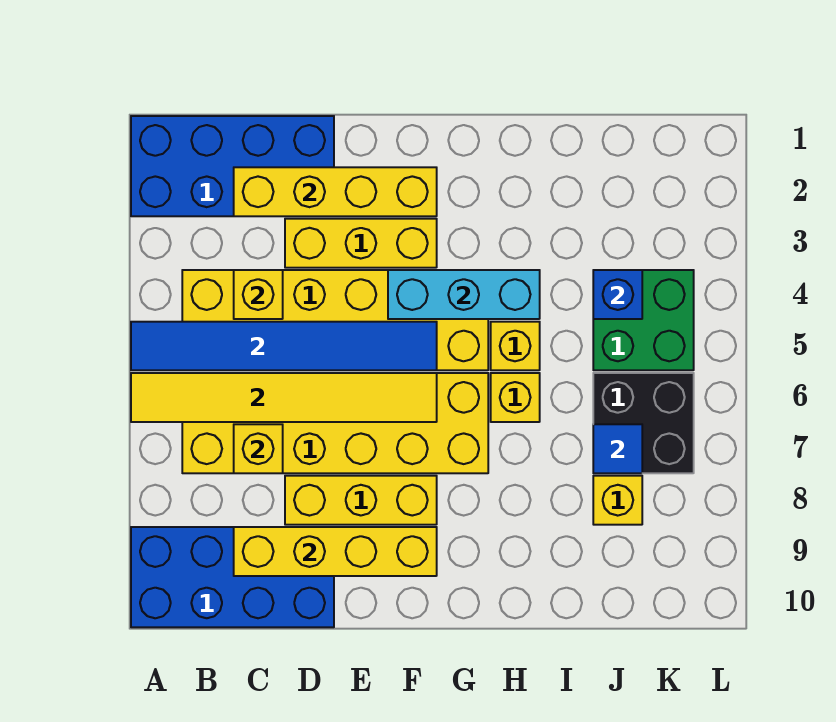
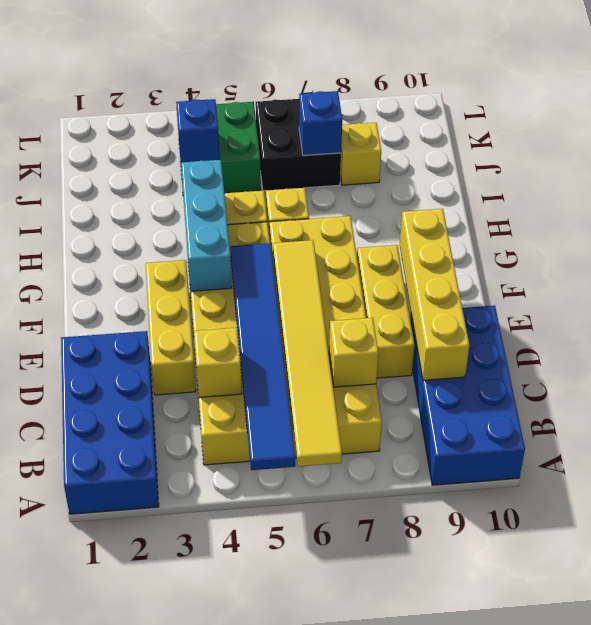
yellow 1x4 brick [234,167,437,216] -> none
blue 1x1 tile [593,424,642,473] -> blue 1x1 brick [299,91,342,155]

